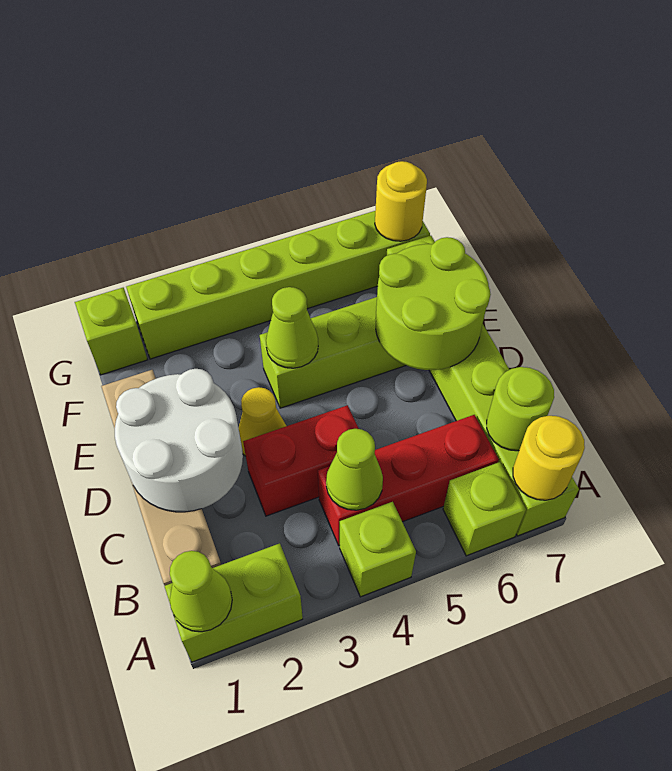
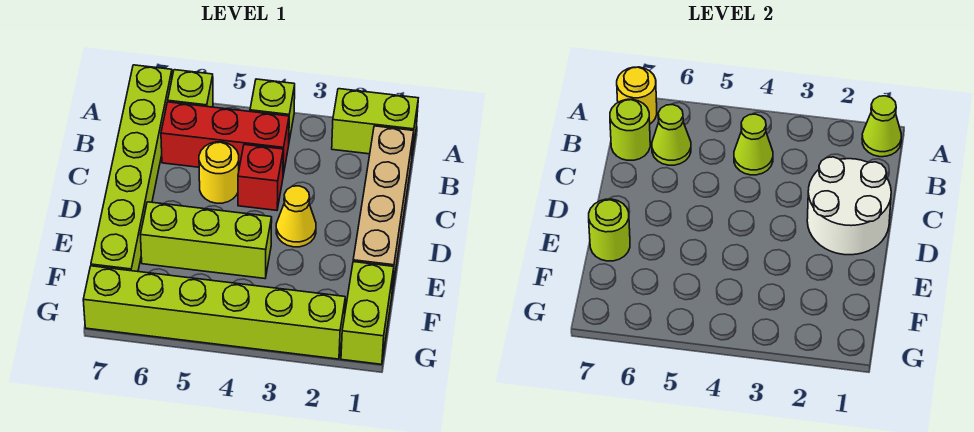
red 1x2 brick [243,405,359,516] -> red 1x1 brick [238,145,283,210]
lime 2x2 round brick [376,237,491,370] -> lime 1x1 round brick [589,199,630,261]
lime 1x1 cone [266,287,318,368] -> lime 1x1 cone moved to [652,105,691,165]
lime 1x1 brick [75,288,148,375] -> lime 1x2 brick [341,262,394,364]
yellow 1x1 round brick [375,161,427,241] -> yellow 1x1 round brick moved to [199,142,239,203]

